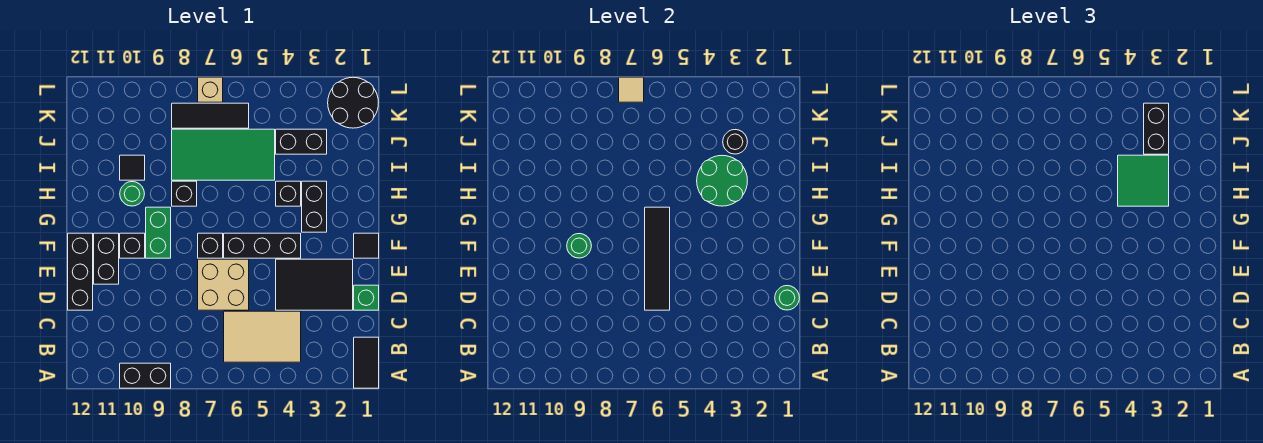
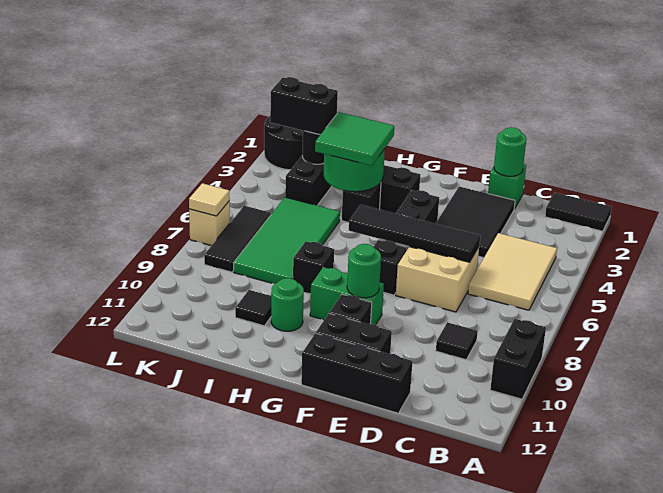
black 1x1 tile [354,233,379,258] -> black 1x1 tile moved to [436,322,478,360]

